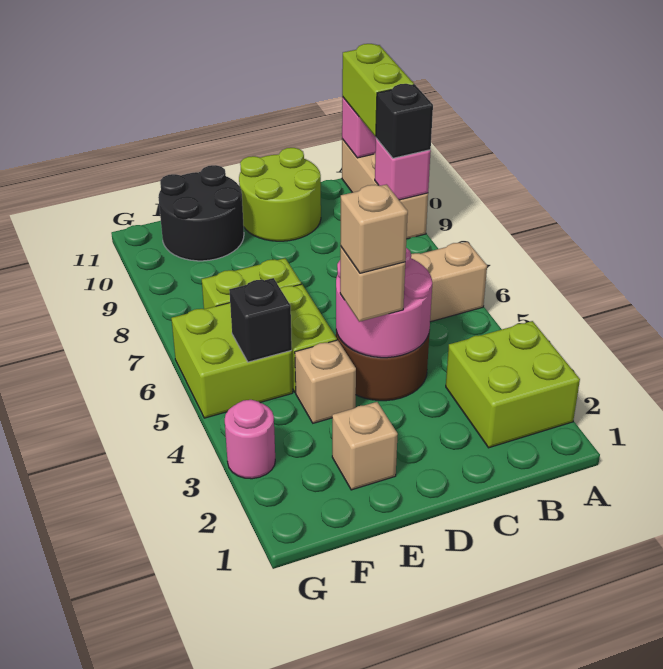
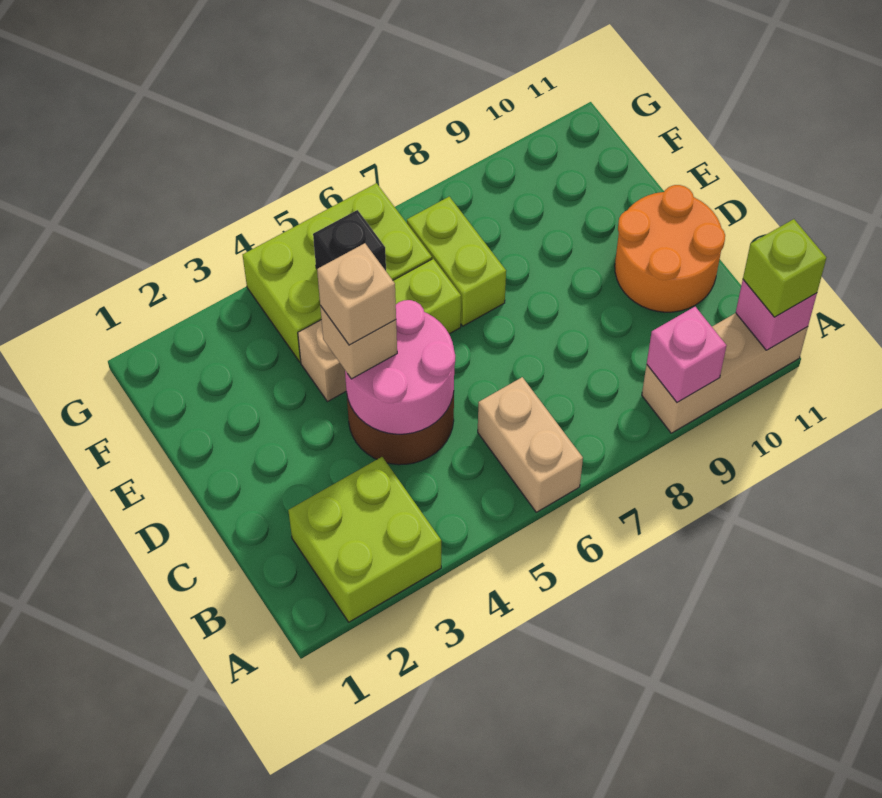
black 1x1 brick [376,84,433,158] -> none
lime 1x2 brick [342,44,414,136] -> lime 1x1 brick [743,219,826,317]
lime 2x2 round brick [239,148,321,241] -> orange 2x2 round brick [615,185,725,312]
tan 1x1 brick [332,402,398,490] -> none
black 2x2 round brick [158,165,244,261] -> none
lime 2x2 brick [171,303,293,418] -> lime 2x3 brick [243,183,432,362]
pink 1x1 round brick [225,400,275,479] -> none

